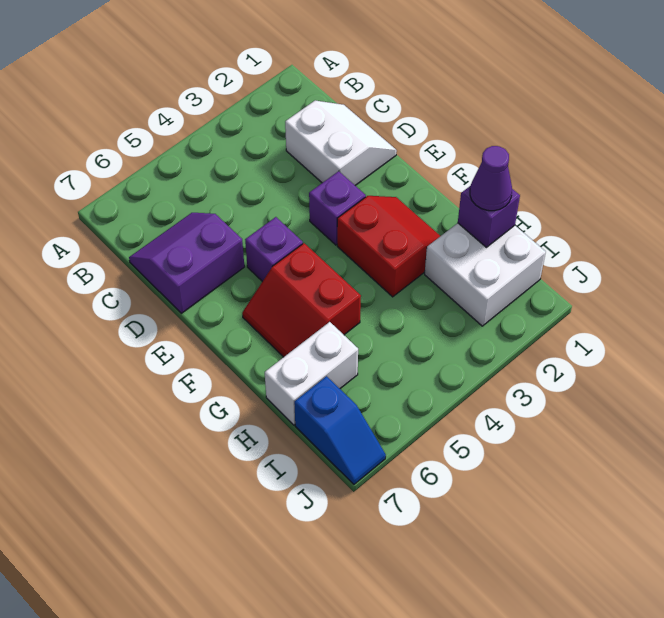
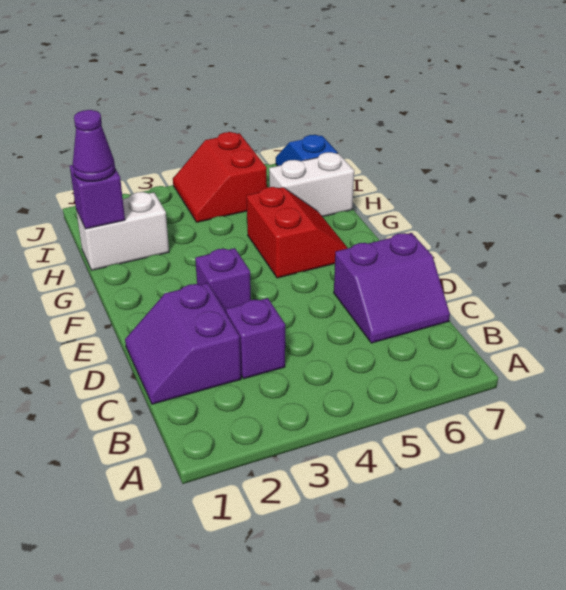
white 2x2 slope [285,100,397,185] -> purple 2x2 slope [125,283,241,404]
purple 1x1 brick [245,217,303,281] -> purple 1x1 brick moved to [226,298,285,379]
red 2x2 slope [337,196,440,297] -> red 2x2 slope moved to [173,132,267,222]
white 2x2 brick [425,223,546,326] -> white 1x2 brick [76,192,169,270]

